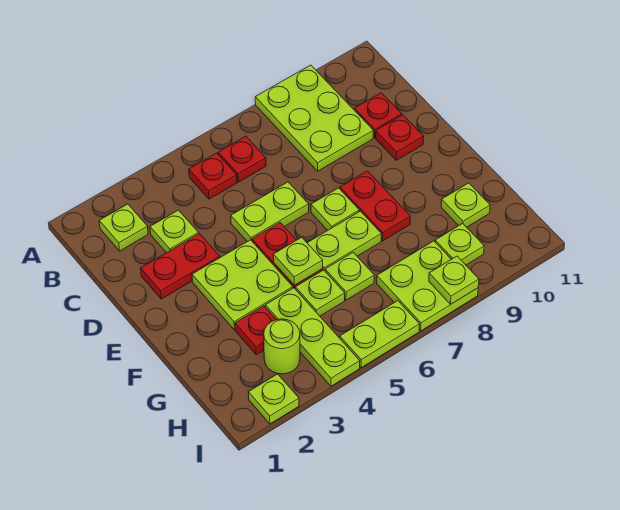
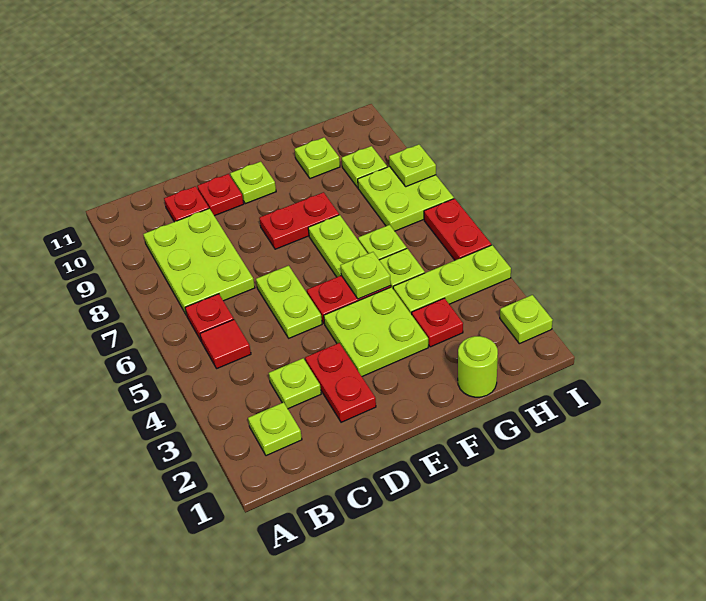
lime 2x3 plate [255,65,373,171] -> lime 2x3 plate turned to [143,209,255,315]
red 1x1 plate [189,153,237,199] -> red 1x1 tile [200,320,251,369]
lime 1x1 plate [311,188,359,230] -> lime 1x1 plate moved to [230,162,276,204]
lime 1x1 round brick [264,319,300,374] -> lime 1x1 round brick moved to [458,336,498,397]
lime 1x2 plate [340,301,420,368] -> red 1x2 plate [424,199,491,260]

